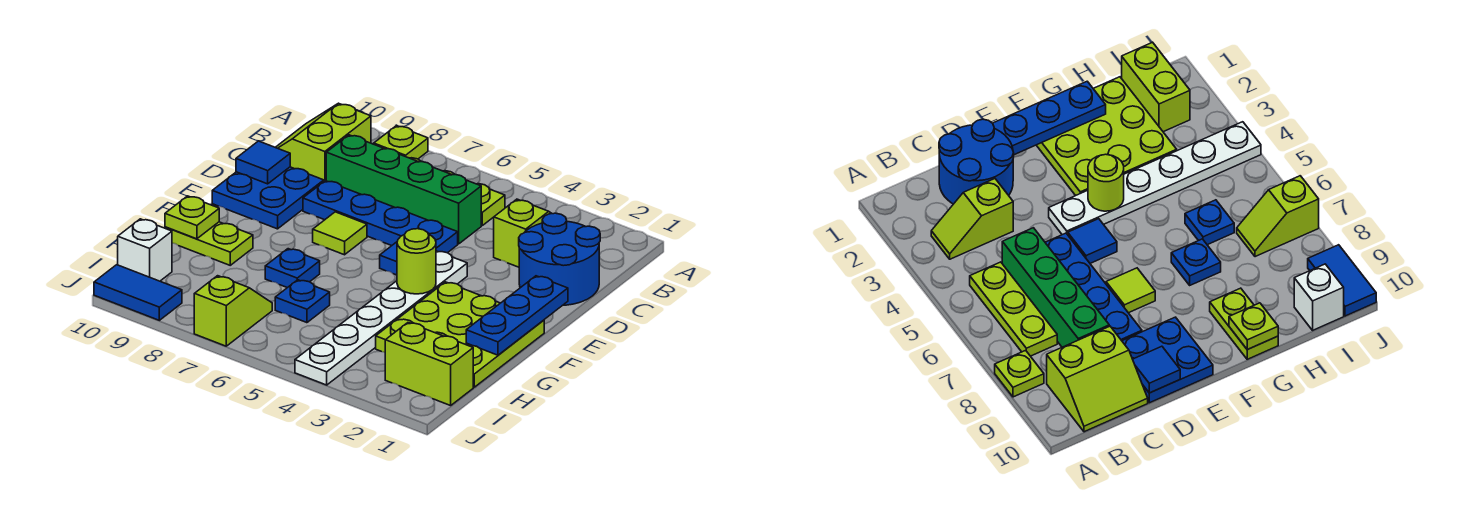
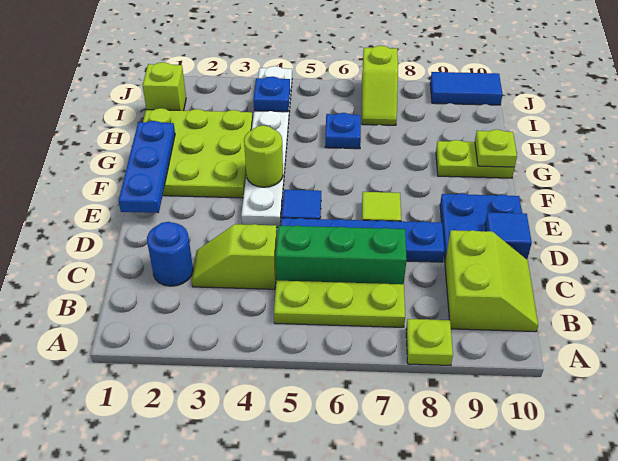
lime 1x2 slope [494,199,552,267] -> lime 1x2 slope turned to [192,224,277,289]
blue 2x2 round brick [519,213,600,305] -> blue 1x1 round brick [147,222,193,286]
green 1x4 brick [326,135,481,244] -> green 1x3 brick [276,225,407,284]
blue 1x1 plate [265,249,320,288] -> blue 1x1 plate moved to [253,76,290,112]
lime 1x2 brick [385,323,473,405] -> lime 1x1 brick [143,62,186,111]
white 1x1 brick [118,219,172,281] -> none

